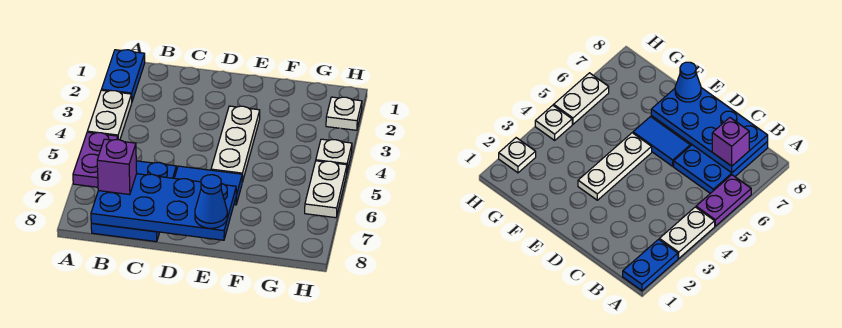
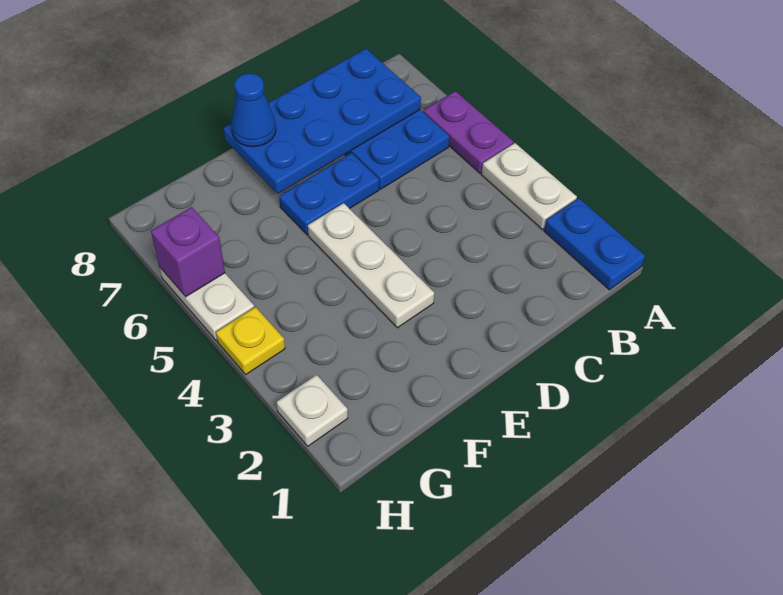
purple 1x1 brick [97,139,137,195] -> purple 1x1 brick moved to [151,207,225,297]
blue 1x2 tile [175,166,242,205] -> blue 1x2 plate [279,153,379,235]
white 1x1 plate [316,139,352,171] -> yellow 1x1 plate [216,307,285,374]

